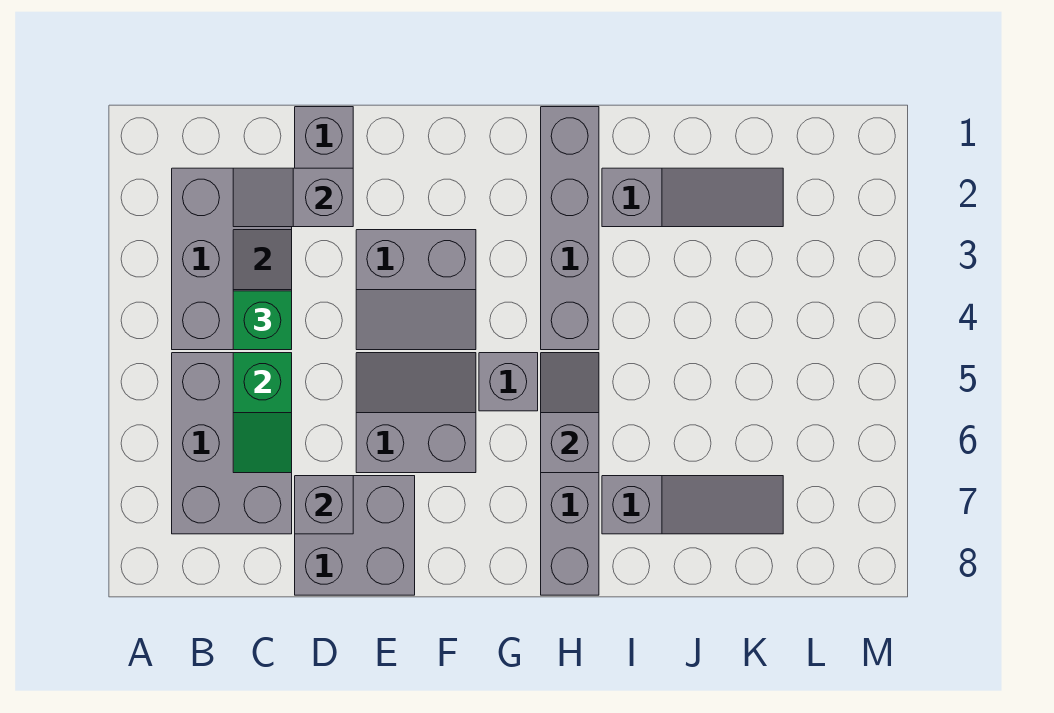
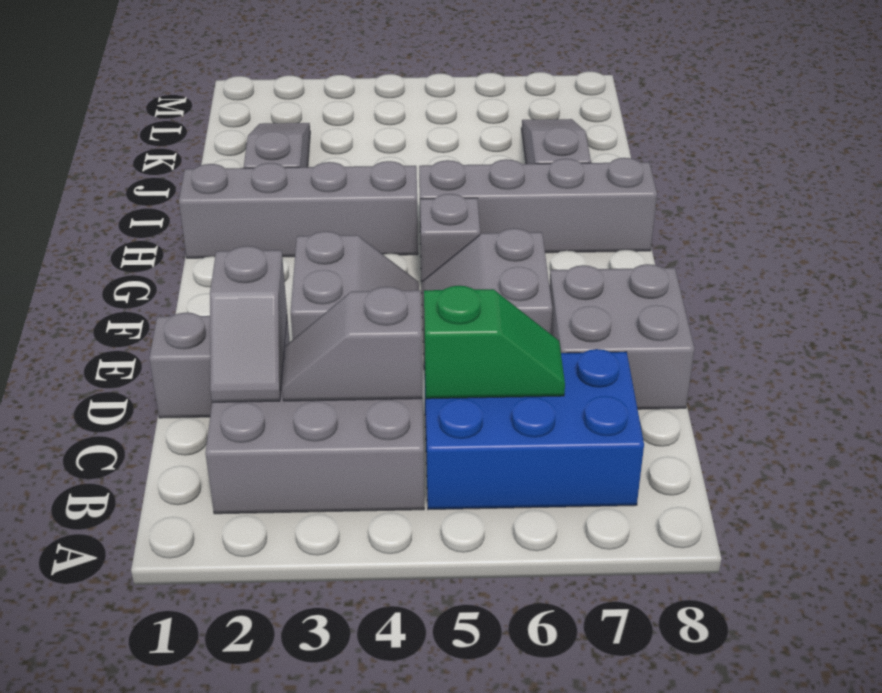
grey 2x3 brick [172,353,292,534] -> blue 2x3 brick [425,349,644,510]
green 1x1 brick [233,291,292,350] -> none
grey 1x1 brick [295,476,353,534] -> none
grey 1x2 slope [541,353,599,473] -> none

